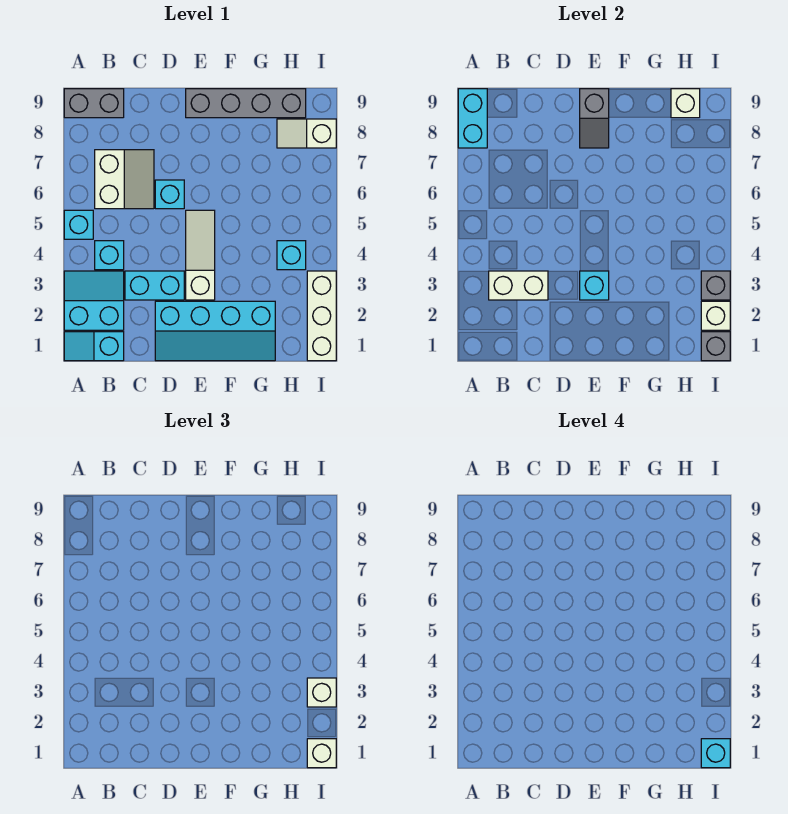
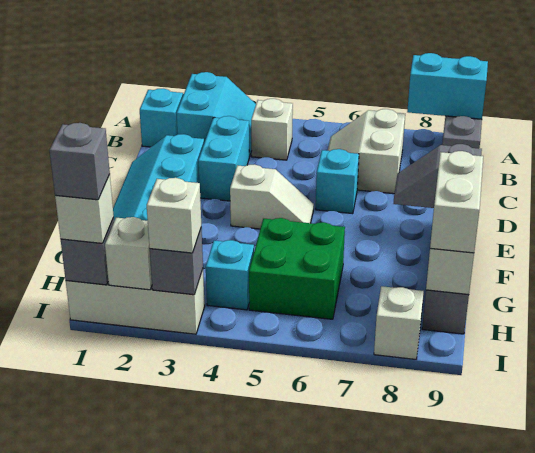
cyan 1x1 brick [64,210,93,239] -> none
white 1x2 brick [489,271,548,300] -> white 1x2 brick moved to [430,151,483,253]
cyan 1x1 brick [95,241,124,270] -> white 1x1 brick [251,99,293,160]
white 2x2 slope [95,150,154,209] -> white 2x2 slope turned to [328,109,405,194]
white 1x3 slope [186,210,215,300] -> white 1x2 slope [230,164,314,229]
cyan 1x1 brick [580,271,609,300] -> none
none -> green 2x2 brick [249,218,345,319]
cyan 1x1 brick [701,739,730,768] -> grey 1x1 brick [49,123,110,200]

